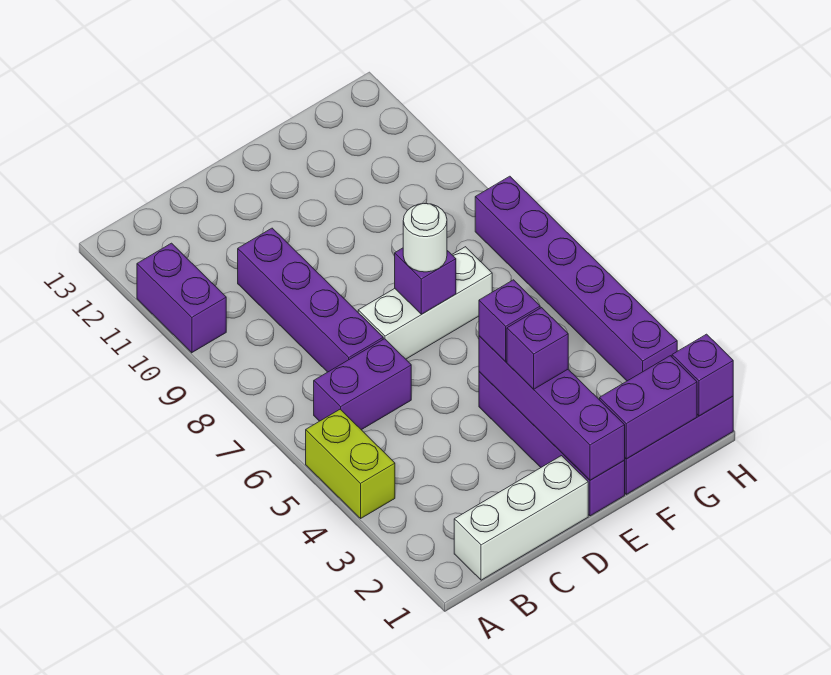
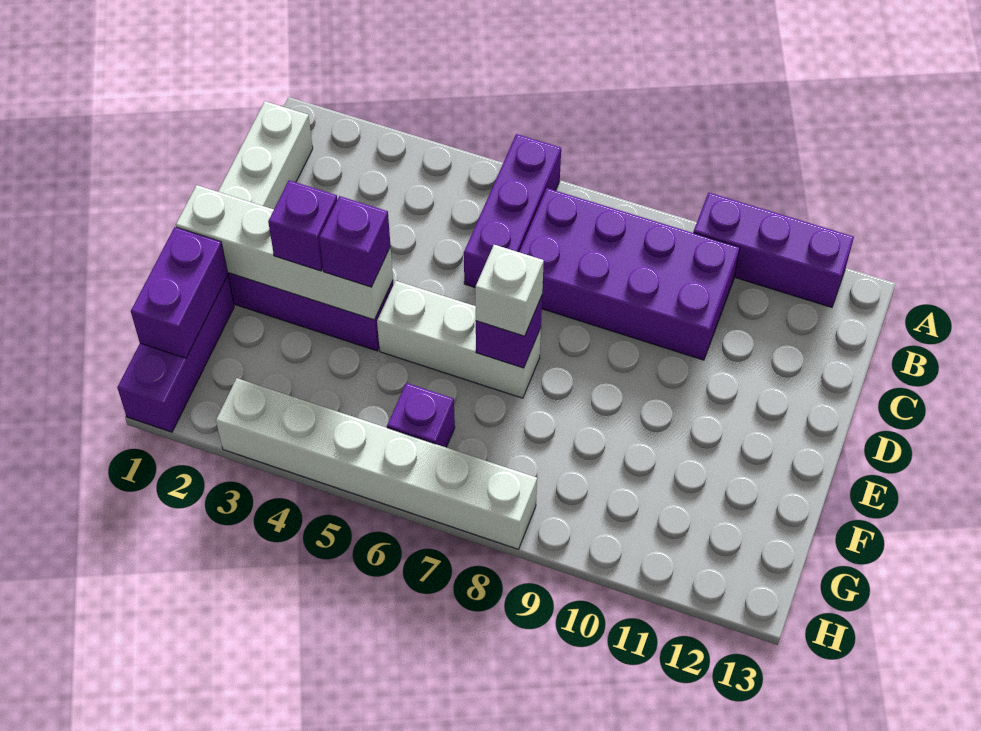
lime 1x2 brick [306,409,395,518] -> none
purple 1x2 brick [137,243,226,353] -> purple 1x3 brick [693,193,854,307]
purple 1x2 brick [314,339,411,430] -> purple 1x3 brick [464,134,561,287]
purple 1x4 brick [238,228,383,372] -> purple 2x4 brick [519,188,740,360]
white 1x3 brick [358,247,492,359] -> white 1x3 brick turned to [377,281,541,398]
purple 1x4 brick [479,336,625,480] -> white 1x4 brick [176,185,393,320]
white 1x1 round brick [403,203,447,272] -> white 1x1 brick [475,245,544,336]
purple 1x1 brick [672,334,733,416] -> purple 1x1 brick moved to [387,383,455,447]
purple 1x6 brick [475,176,677,381] -> white 1x6 brick [216,378,537,549]

